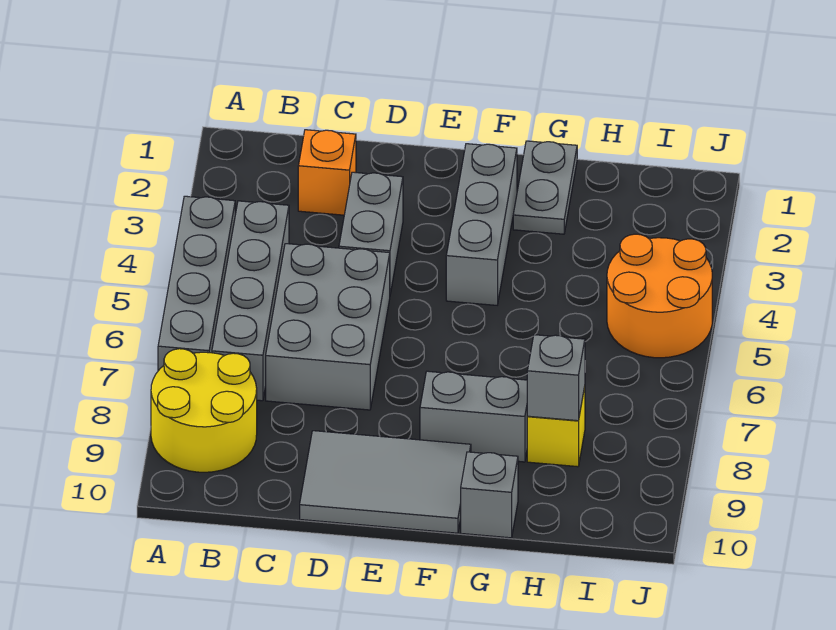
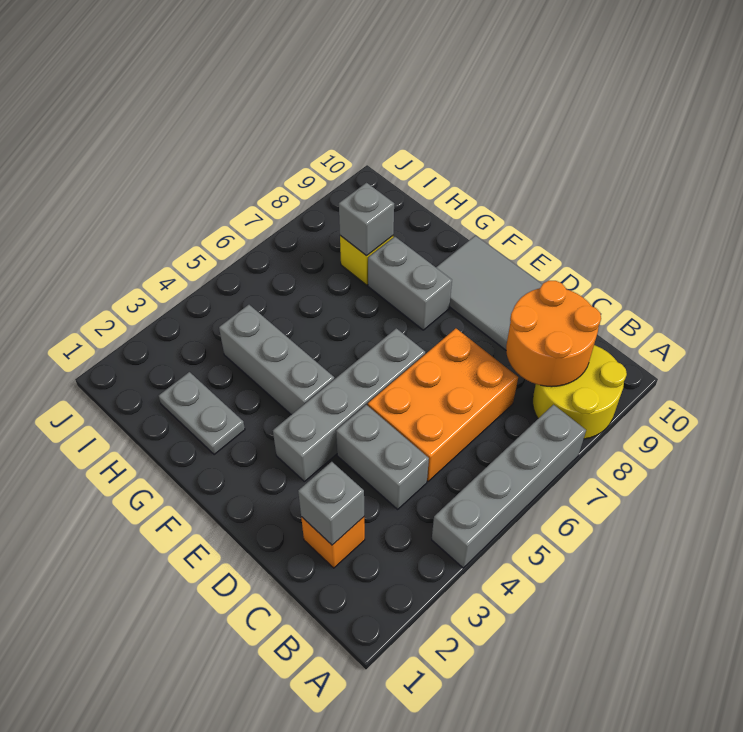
grey 1x4 brick [212,201,289,401] -> grey 1x4 brick moved to [273,328,425,482]
grey 2x3 brick [266,244,390,410] -> orange 2x3 brick [368,329,518,481]
grey 1x2 brick [339,172,403,294] -> grey 1x2 brick turned to [336,405,429,509]
grey 1x3 brick [446,144,517,305] -> grey 1x3 brick turned to [219,305,334,415]
grey 1x2 plate [513,141,577,234] -> grey 1x2 plate turned to [159,372,245,455]
grey 1x1 brick [461,452,518,538] -> grey 1x1 brick moved to [298,462,364,545]
orange 2x2 round brick [607,234,712,358] -> orange 2x2 round brick moved to [506,281,601,387]

